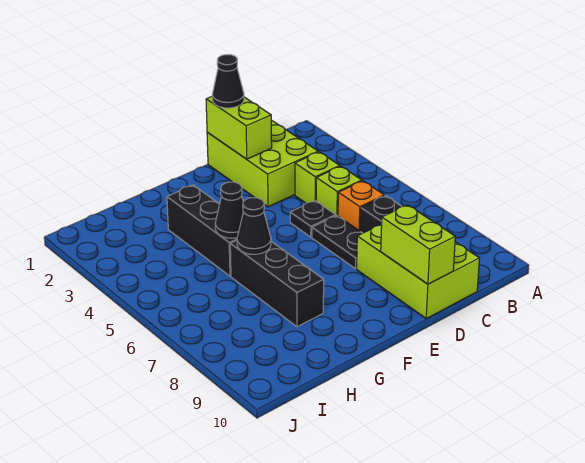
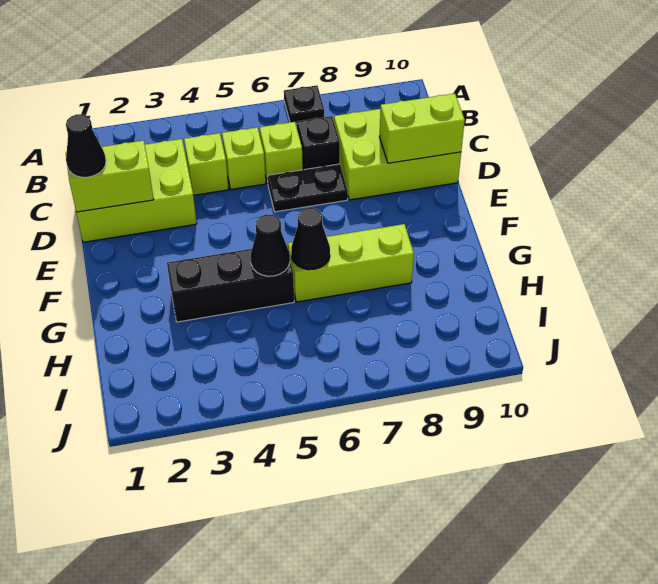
orange 1x1 brick [338,181,384,231] -> lime 1x1 brick [260,122,303,183]
black 1x1 plate [290,201,336,237] -> black 1x1 plate moved to [284,85,324,124]
black 1x3 brick [230,240,324,327] -> lime 1x3 brick [288,224,414,302]

